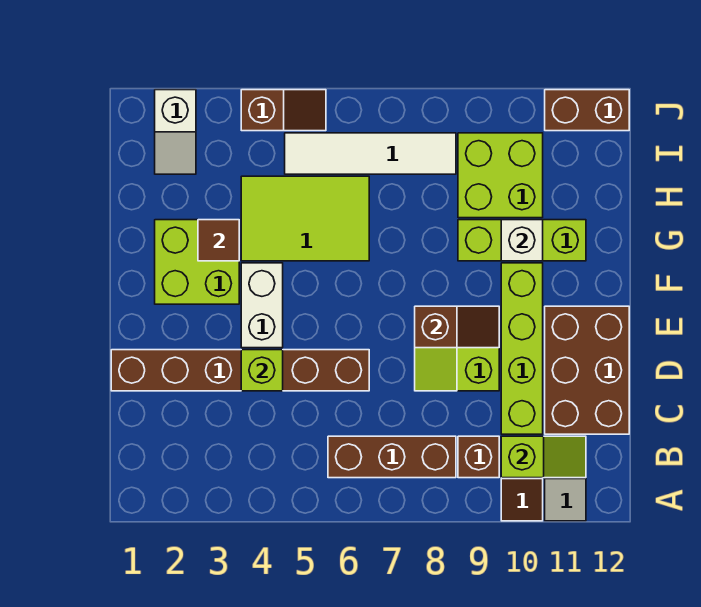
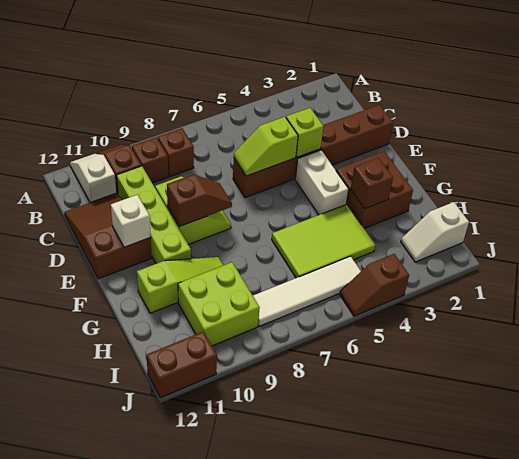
brown 1x3 brick [328,436,456,478] -> brown 1x1 brick [158,128,194,176]
lime 1x2 slope [501,436,586,478] -> lime 1x2 slope moved to [234,117,298,176]
brown 2x3 brick [545,306,629,434] -> brown 2x3 slope [65,193,152,279]
brown 1x2 slope [415,306,499,348] -> brown 1x2 slope turned to [167,174,232,227]
lime 2x2 brick [155,220,239,304] -> brown 2x2 brick [336,151,413,229]
brown 1x1 tile [198,220,239,261] -> brown 1x1 brick [351,158,393,209]
lime 1x3 brick [458,220,586,261] -> lime 1x3 slope [137,257,223,313]
white 1x1 brick [501,220,543,261] -> white 1x1 brick moved to [111,195,151,247]
white 1x2 slope [155,90,196,174] -> white 1x2 slope turned to [401,202,469,262]

